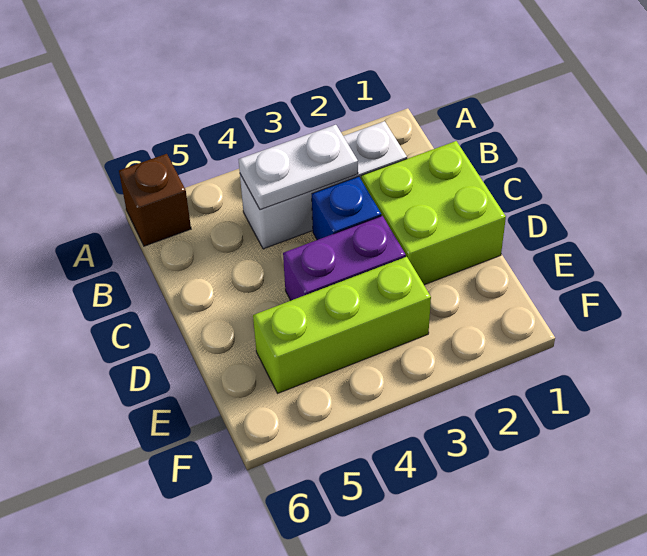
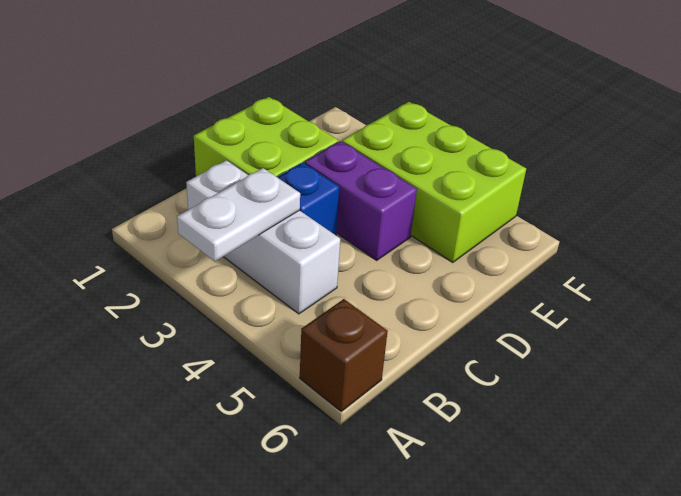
white 1x2 plate [238,125,358,210] -> white 1x2 plate turned to [177,168,300,261]
lime 1x3 brick [253,257,431,393] -> lime 2x3 brick [342,102,526,262]

